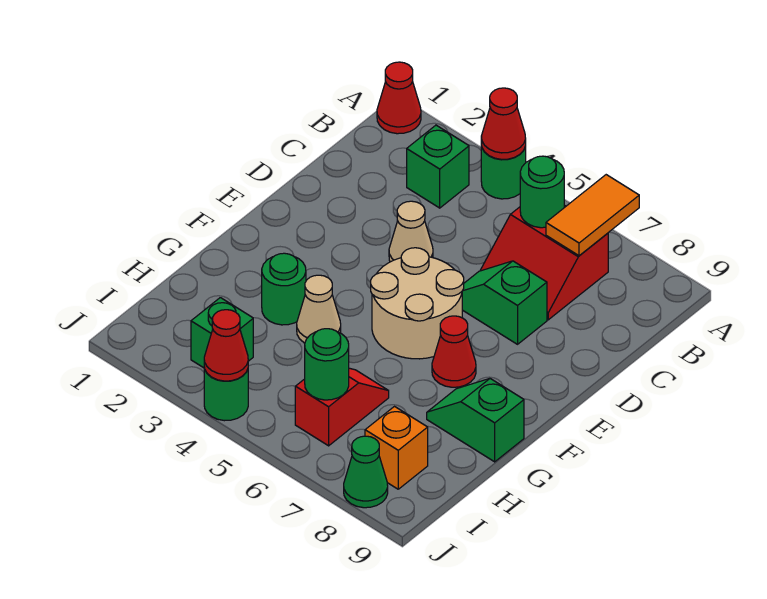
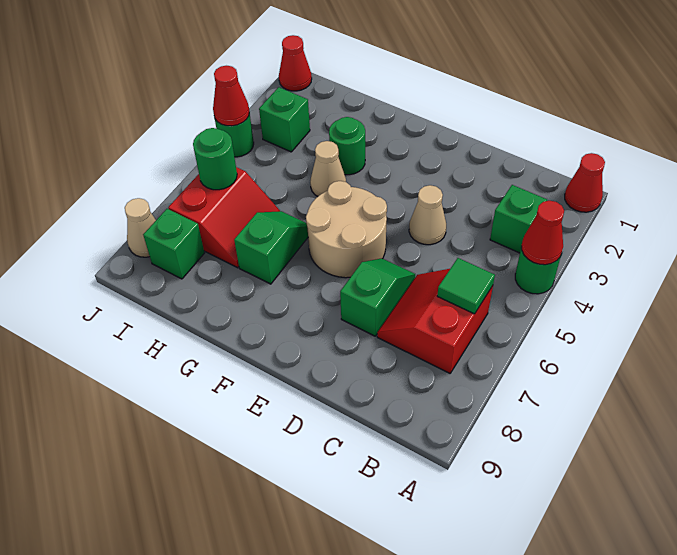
orange 1x2 tile [546,175,639,256] -> none
green 1x1 round brick [520,156,564,228] -> green 1x1 tile [437,258,495,314]
red 1x1 cone [432,316,476,387] -> red 1x1 cone moved to [279,35,312,91]
green 1x2 slope [427,379,524,462] -> green 1x2 slope moved to [234,211,308,284]
red 1x2 slope [295,368,389,446] -> red 2x2 slope [168,167,280,268]
orange 1x1 brick [365,407,428,489] -> green 1x1 brick [143,209,204,279]
green 1x1 cone [344,436,388,508] -> tan 1x1 cone [125,198,156,257]

